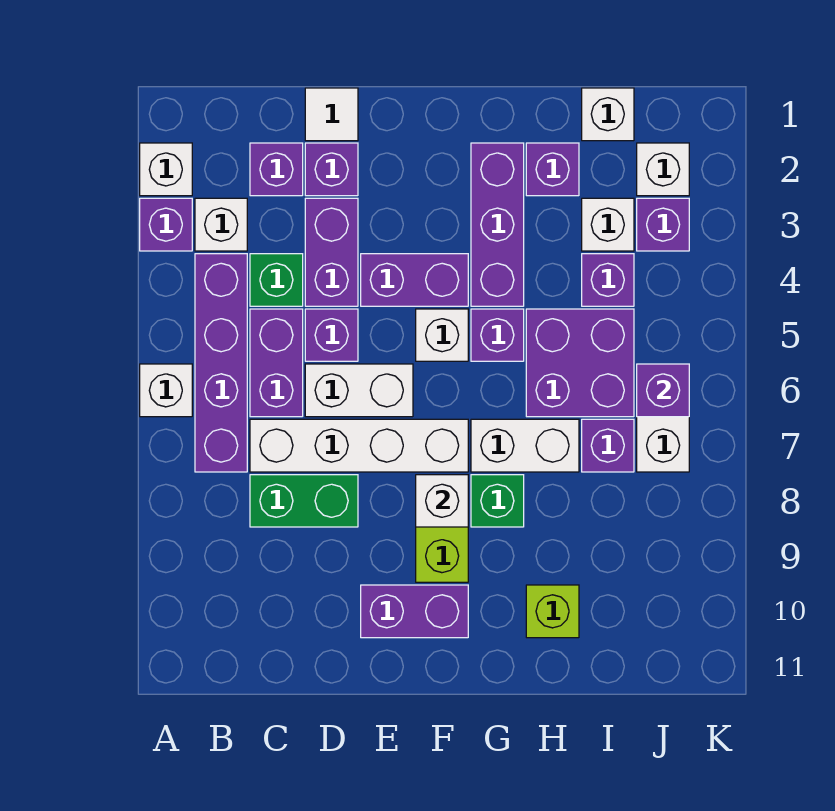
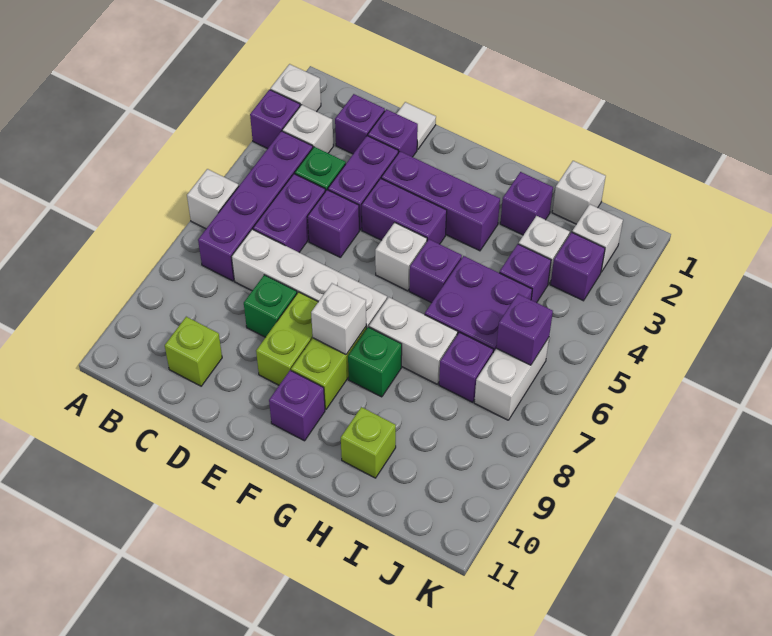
green 1x2 brick [250,475,358,527] -> green 1x1 brick [244,275,297,337]
none -> lime 1x1 brick [165,317,222,386]
white 1x2 brick [305,364,413,417] -> none
none -> lime 1x2 brick [256,292,318,385]
purple 1x2 brick [361,585,468,638] -> purple 1x1 brick [269,370,325,441]
purple 1x3 brick [471,143,524,306] -> purple 1x3 brick turned to [381,151,500,251]

